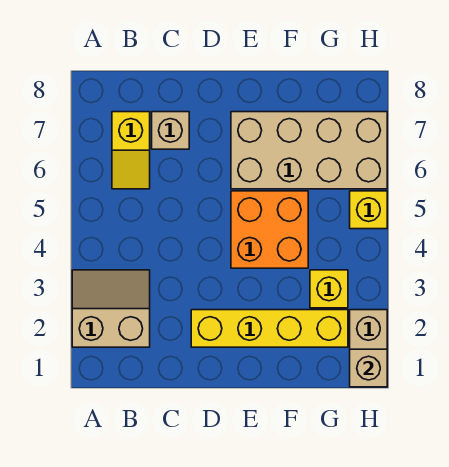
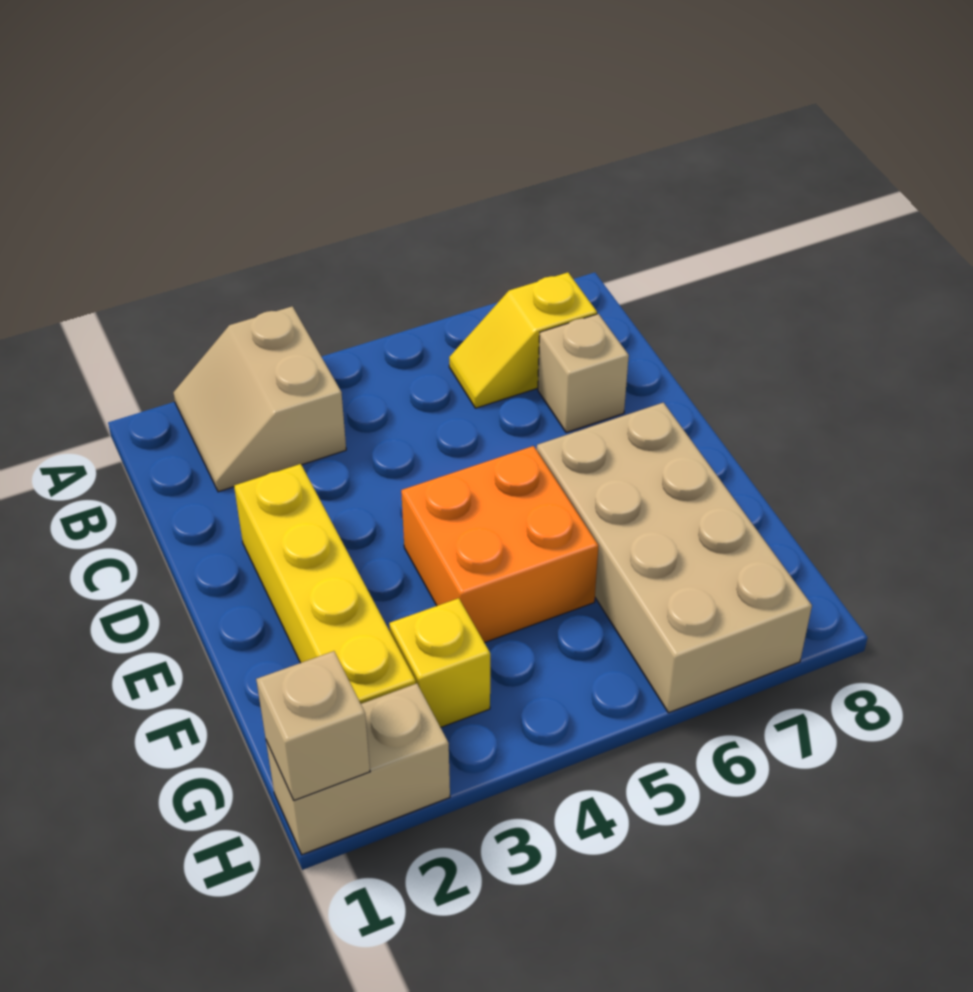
tan 2x2 slope [72,270,150,347] -> tan 2x2 slope turned to [173,306,346,492]
yellow 1x1 brick [350,191,387,229] -> none

